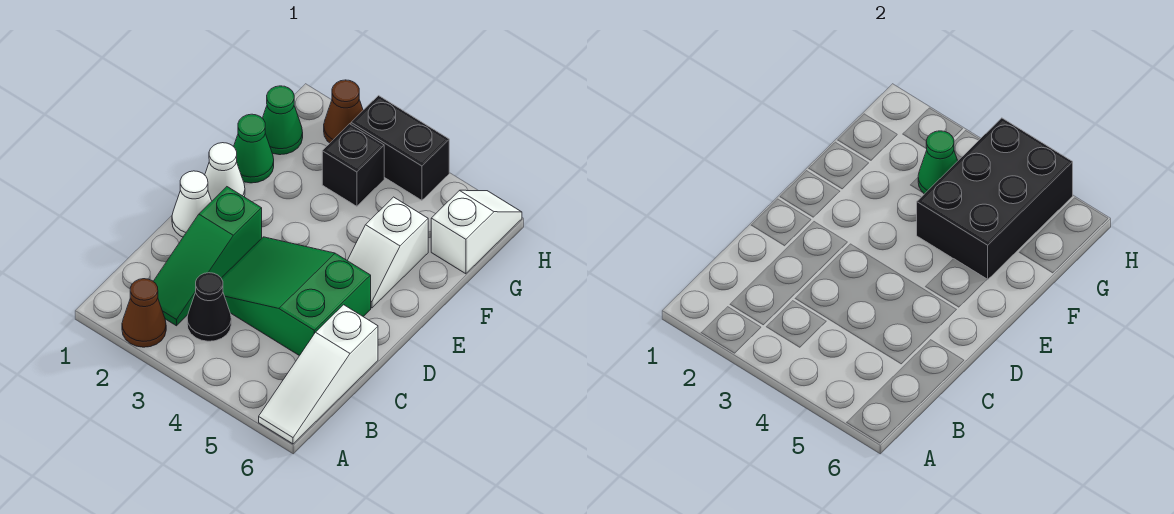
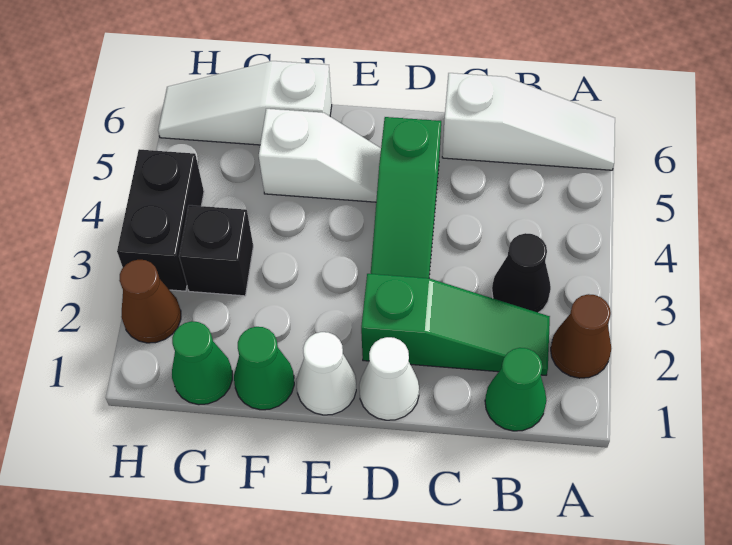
green 2x3 slope [221,237,371,356] -> green 1x3 slope [371,117,441,278]
black 2x3 brick [917,118,1073,280] -> none
green 1x1 cone [918,131,958,194] -> green 1x1 cone moved to [485,348,546,431]
white 1x2 slope [431,190,522,274] -> white 1x3 slope [158,61,332,145]

